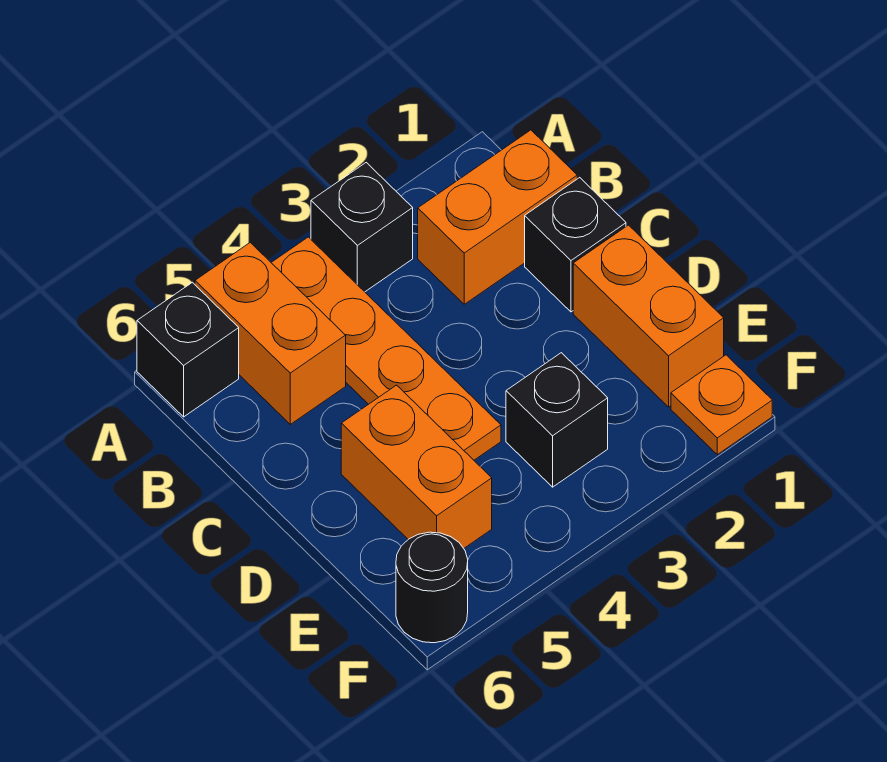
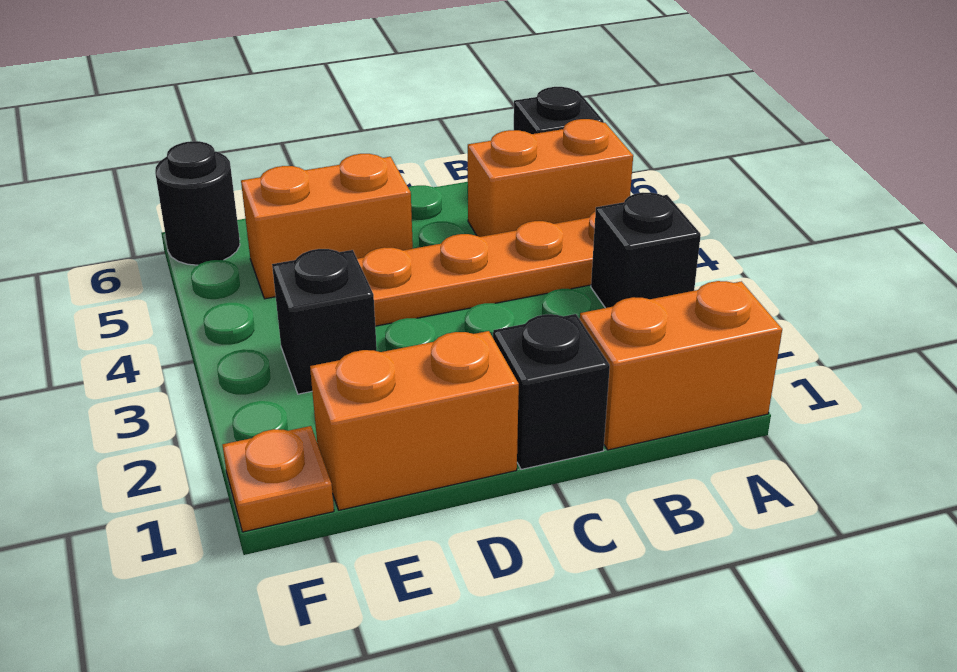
orange 1x2 brick [418,130,577,304] -> orange 1x2 brick turned to [580,281,782,450]

